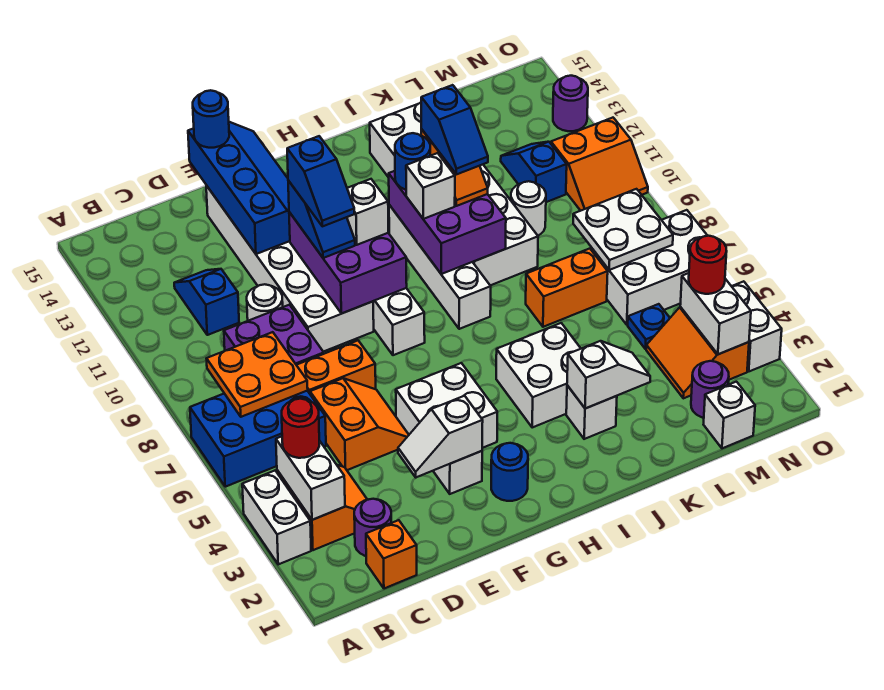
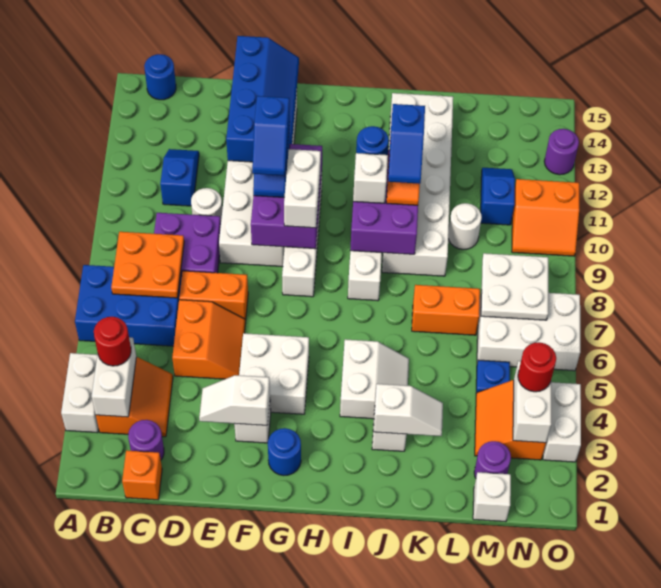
blue 1x1 round brick [193,90,229,148] -> blue 1x1 round brick moved to [144,54,176,100]
white 1x1 brick [347,179,388,245] -> white 1x2 brick [284,149,321,228]
white 2x2 brick [496,323,581,427] -> white 2x2 slope [340,339,409,419]

